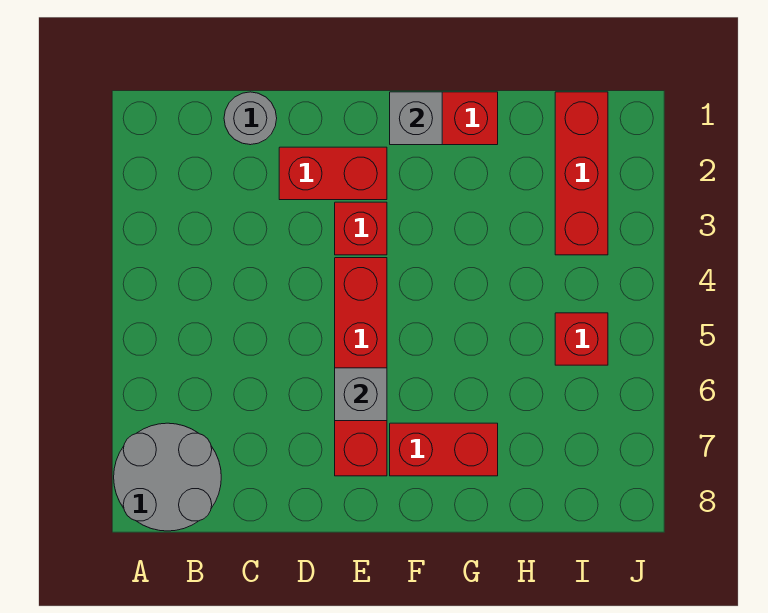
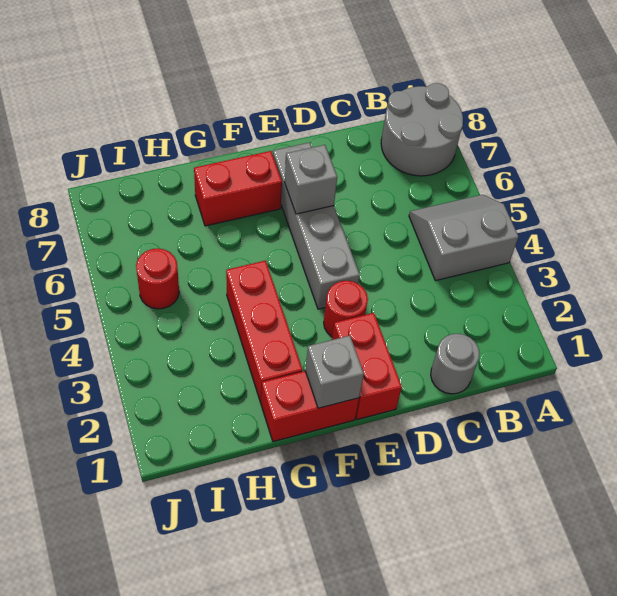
none -> grey 2x2 slope [409,195,519,281]
red 1x2 brick [279,147,387,200] -> red 1x2 brick turned to [332,313,402,420]
red 1x1 brick [335,202,387,255] -> red 1x1 round brick [324,281,368,337]
red 1x4 brick [335,258,387,476] -> grey 1x4 brick [273,143,360,309]
red 1x3 brick [555,92,608,255] -> red 1x3 brick moved to [226,261,303,403]
red 1x1 brick [555,313,608,365] -> red 1x1 round brick [136,248,179,309]

